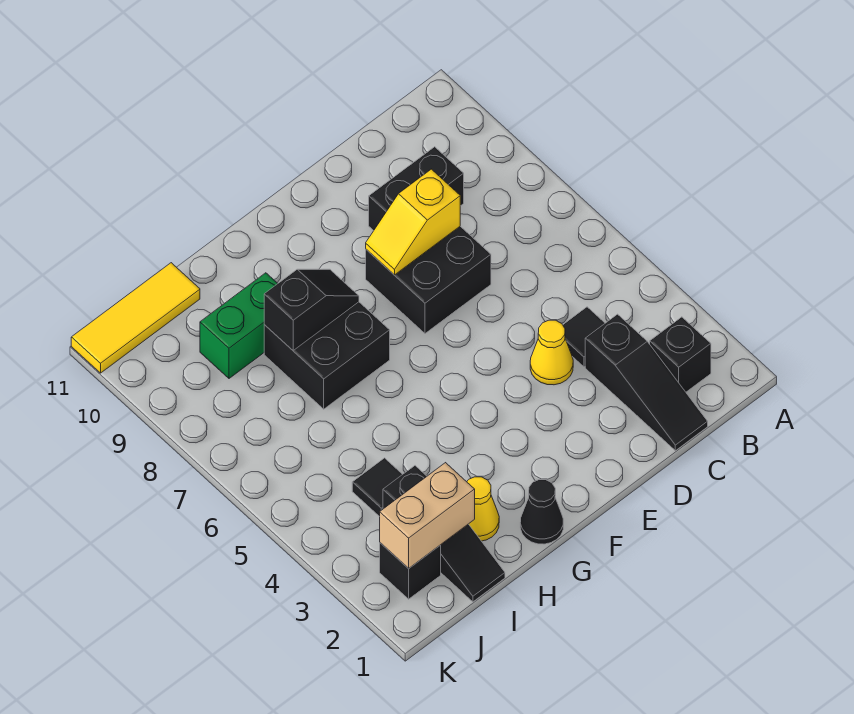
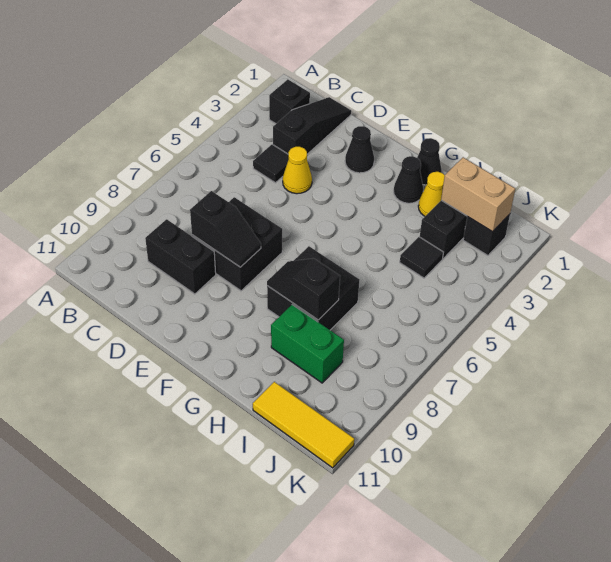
yellow 1x2 slope [366,169,460,275] -> black 1x2 slope [190,191,261,267]
none -> black 1x1 cone [345,126,374,173]
none -> black 1x1 cone [394,156,423,203]

